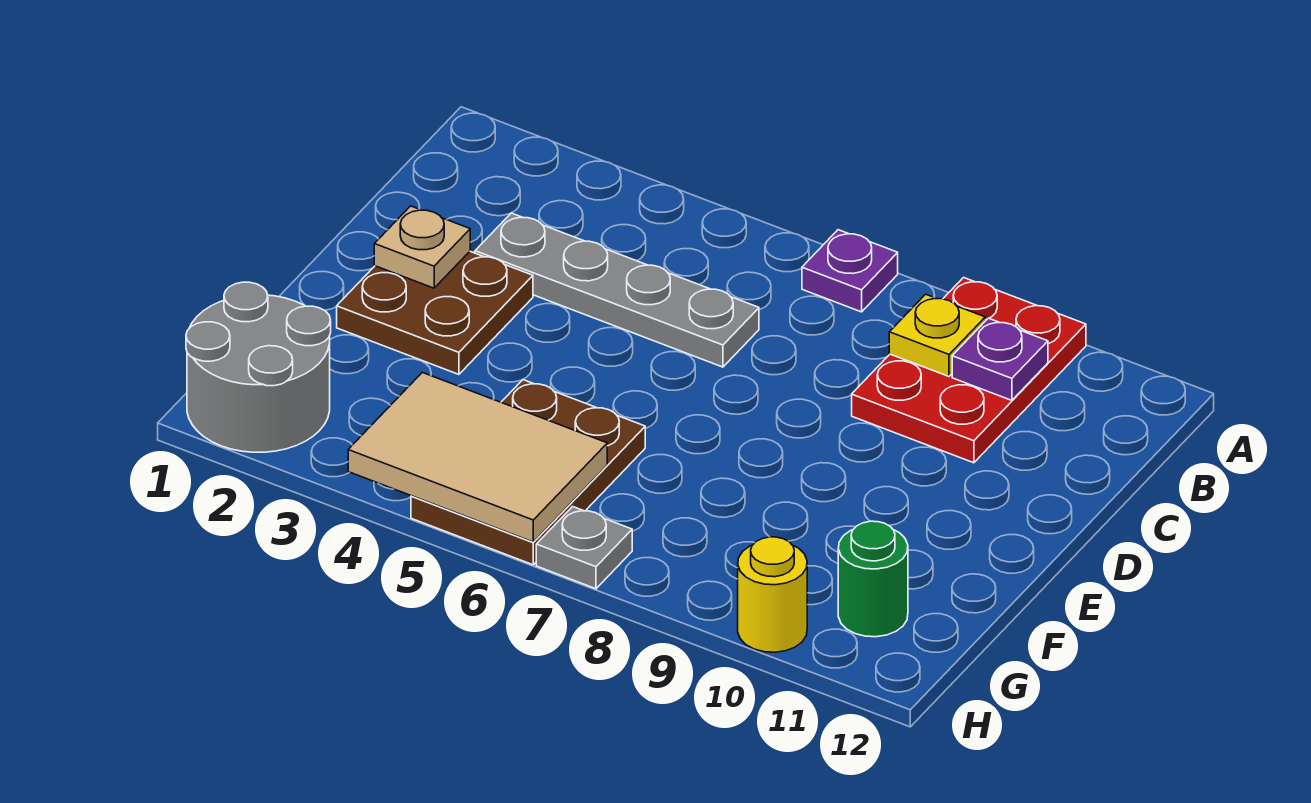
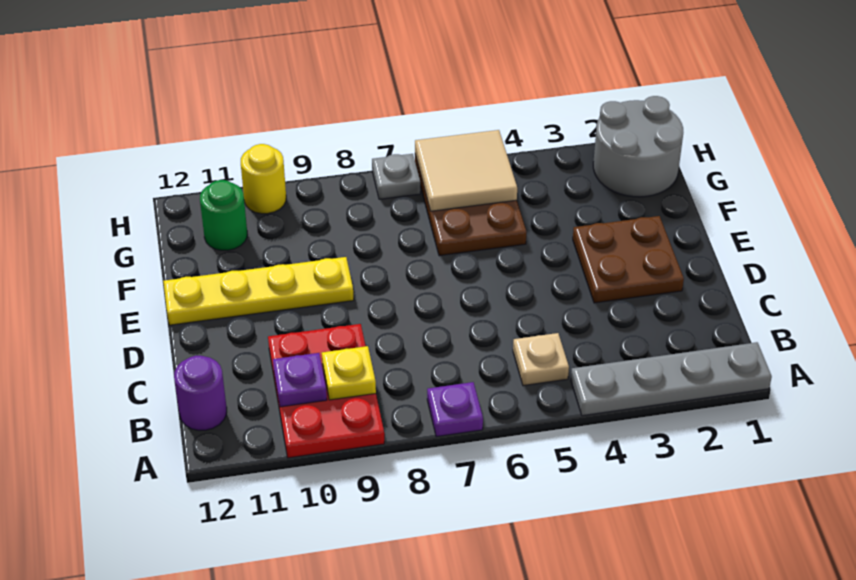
none -> purple 1x1 round brick [174,356,227,430]
grey 1x4 plate [475,213,759,367] -> grey 1x4 plate moved to [571,342,772,416]
tan 1x1 plate [374,206,470,288] -> tan 1x1 plate moved to [513,333,569,386]
none -> yellow 1x4 plate [163,257,354,325]
tan 2x3 tile [348,372,607,542] -> tan 2x2 tile [415,130,517,211]

